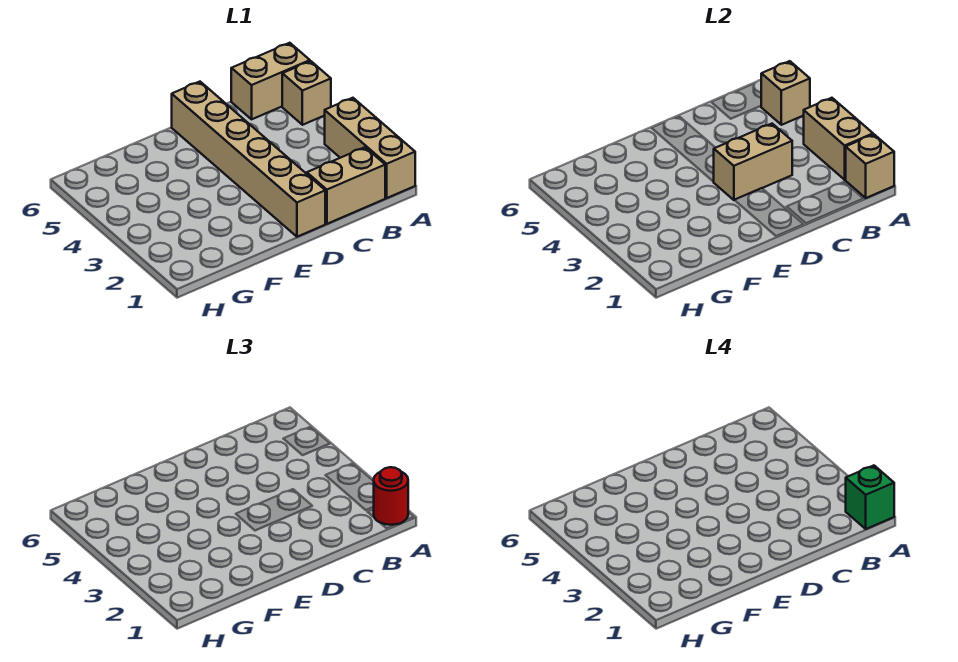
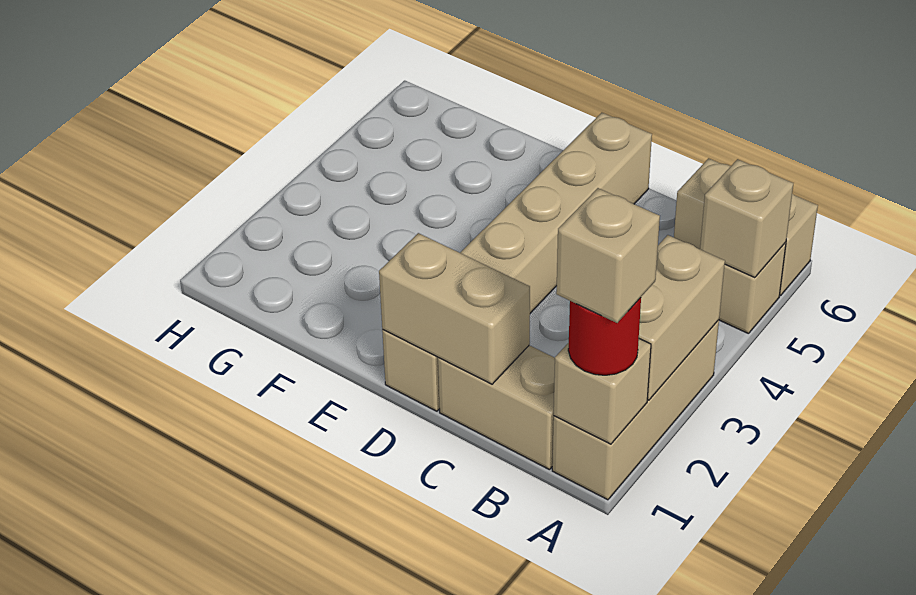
green 1x1 brick [846,466,894,529] -> tan 1x1 brick [556,188,660,323]
tan 1x2 brick [714,124,792,200] -> tan 1x2 brick moved to [379,233,530,384]

